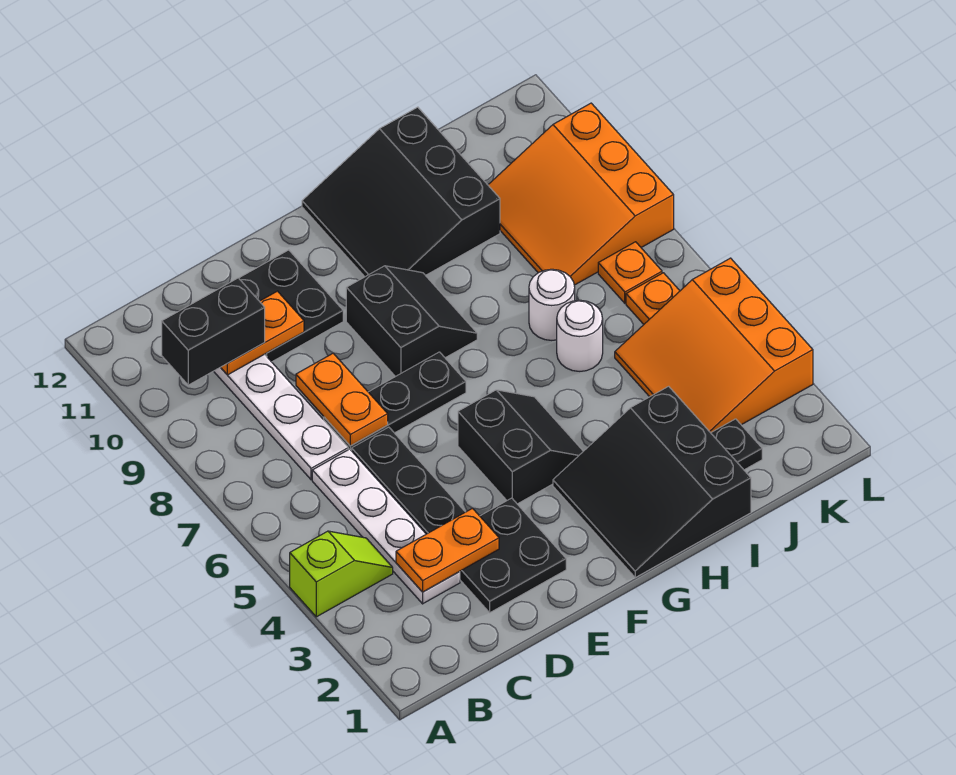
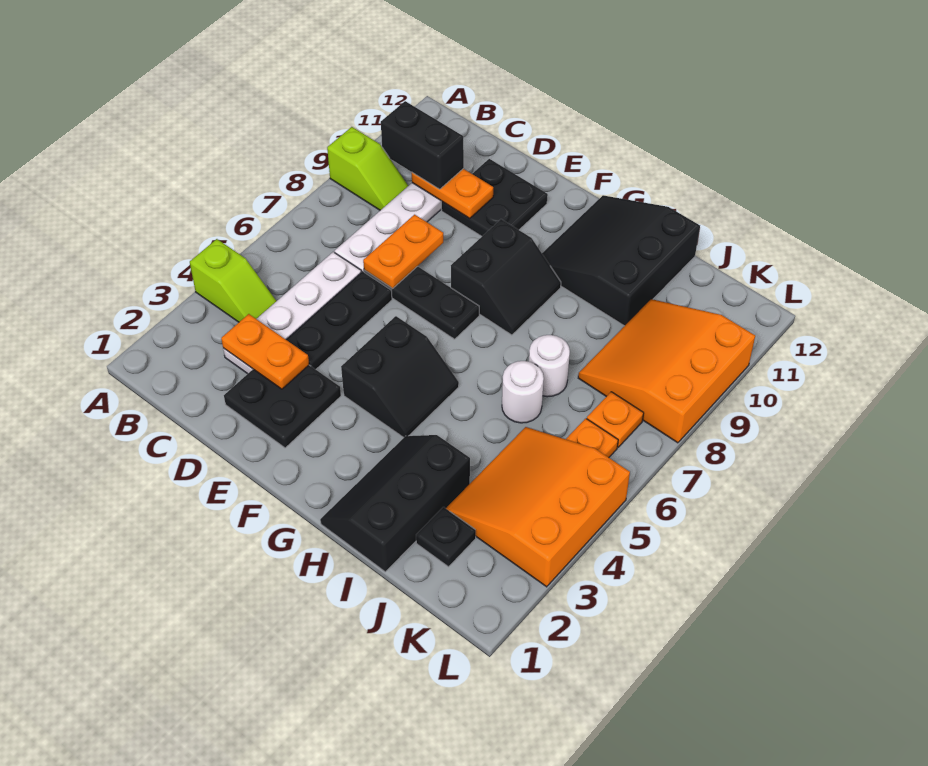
none -> lime 1x2 slope [327,127,408,210]
black 3x3 slope [553,386,751,578] -> black 2x3 slope [320,435,470,572]

